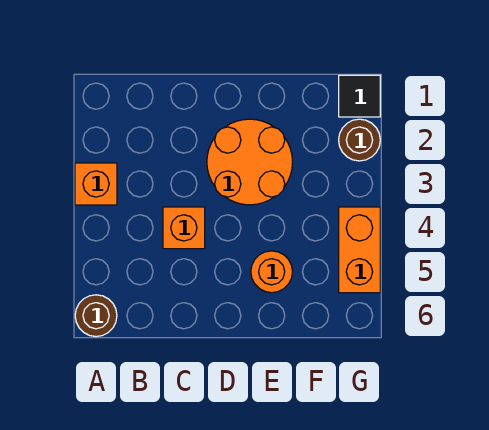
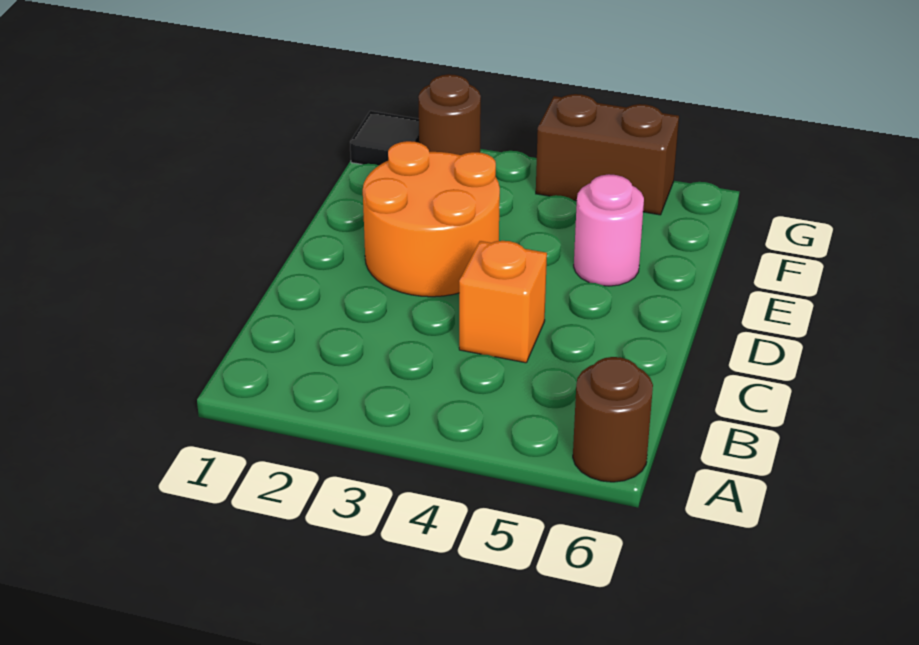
orange 1x1 brick [75,163,117,205] -> none
orange 1x1 round brick [251,251,293,293] -> pink 1x1 round brick [574,174,644,286]
orange 1x2 brick [339,207,380,293] -> brown 1x2 brick [536,94,679,215]

